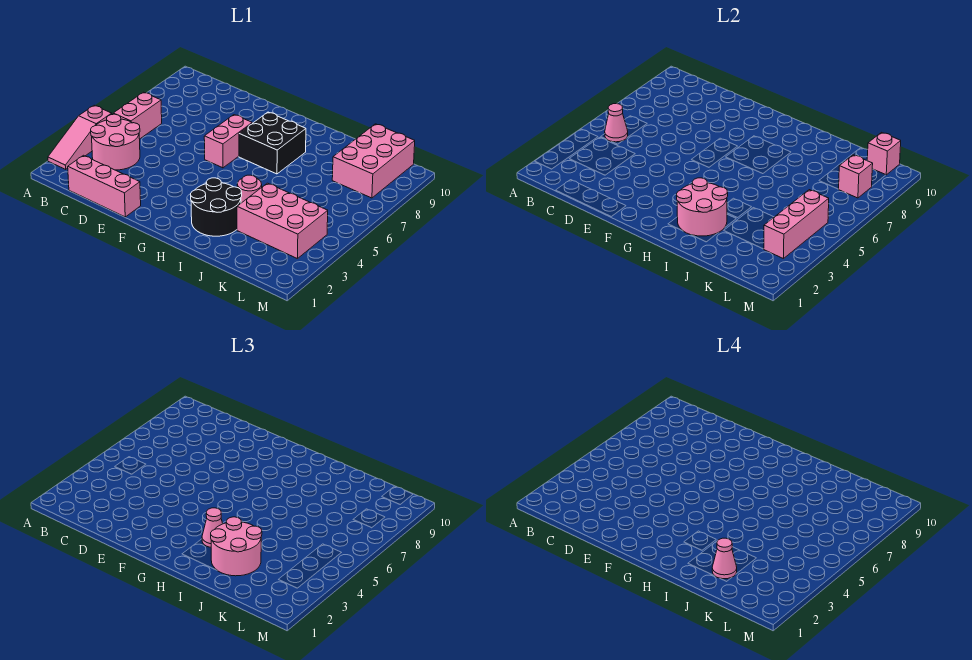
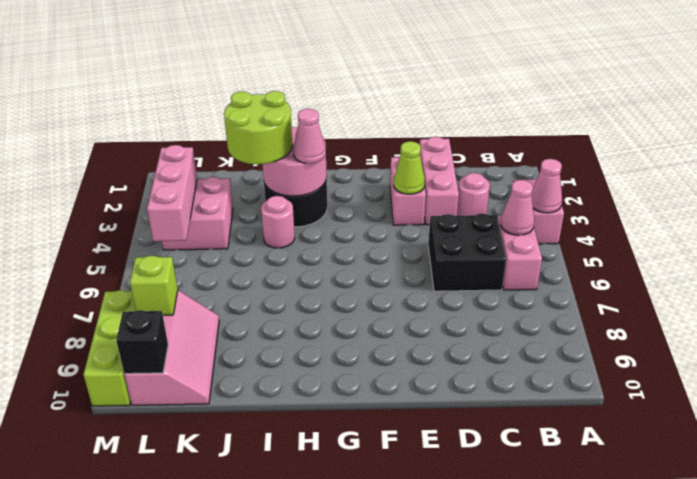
pink 2x2 round brick [91,114,140,170] -> pink 1x1 round brick [457,172,490,216]
pink 1x3 brick [68,155,141,217] -> pink 1x3 brick turned to [420,137,459,225]
none -> lime 1x1 cone [394,141,425,194]
pink 1x2 brick [204,115,252,168] -> pink 1x2 brick moved to [390,157,426,225]
black 2x2 brick [239,112,306,174] -> black 2x2 brick moved to [428,214,506,291]
pink 2x2 round brick [211,517,262,576] -> lime 2x2 round brick [224,91,293,164]
pink 1x1 cone [712,538,737,579] -> pink 1x1 cone moved to [532,159,562,213]
pink 2x3 brick [237,183,328,258] -> pink 2x2 brick [162,177,233,250]
pink 2x3 brick [332,124,415,198] -> pink 2x3 slope [124,290,219,405]
pink 1x1 brick [839,155,873,198] -> lime 1x1 brick [130,256,178,315]
pink 1x1 brick [867,132,901,175] -> black 1x1 brick [116,310,168,374]
none -> lime 1x3 brick [83,290,136,406]

